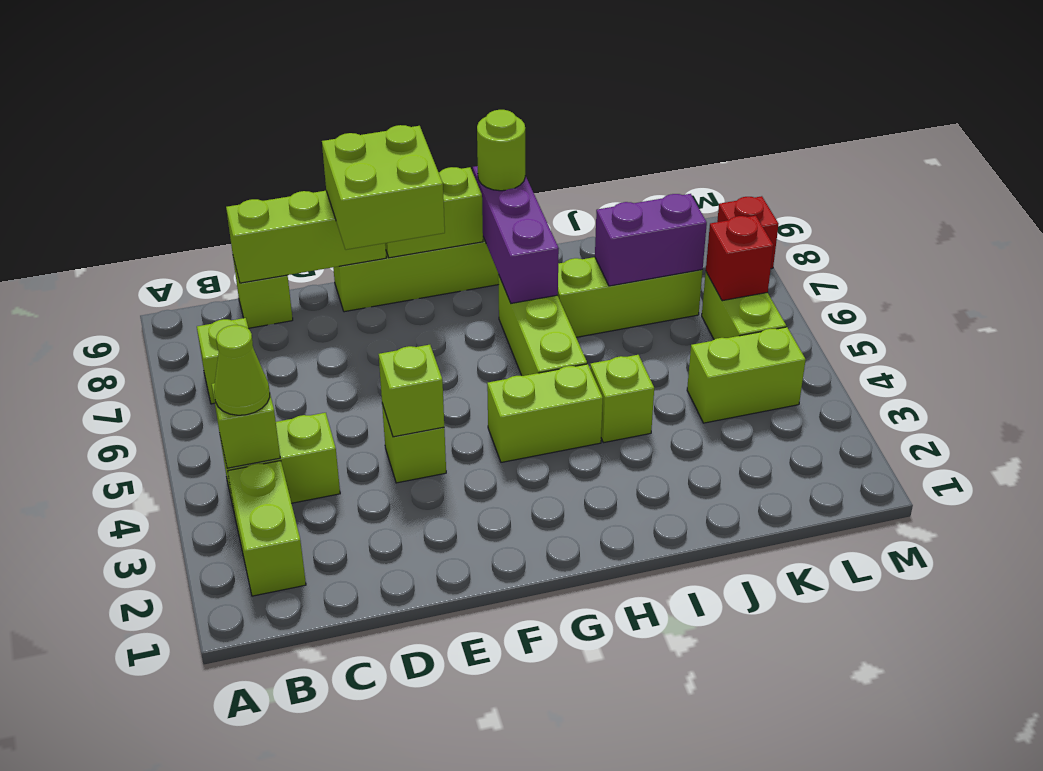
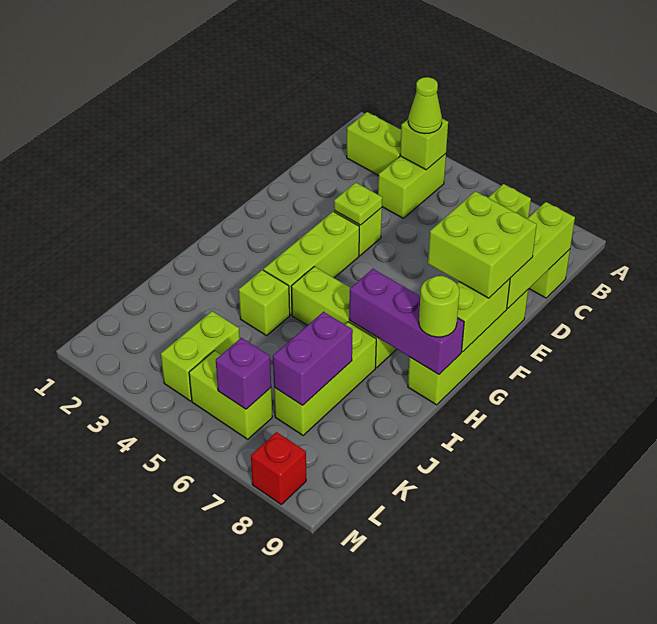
lime 1x1 brick [379,345,444,437] -> lime 1x1 plate [334,183,382,225]
lime 1x2 brick [487,364,603,463] -> lime 1x3 brick [263,212,359,315]
red 1x1 brick [706,216,773,301] -> purple 1x1 brick [216,338,271,409]

